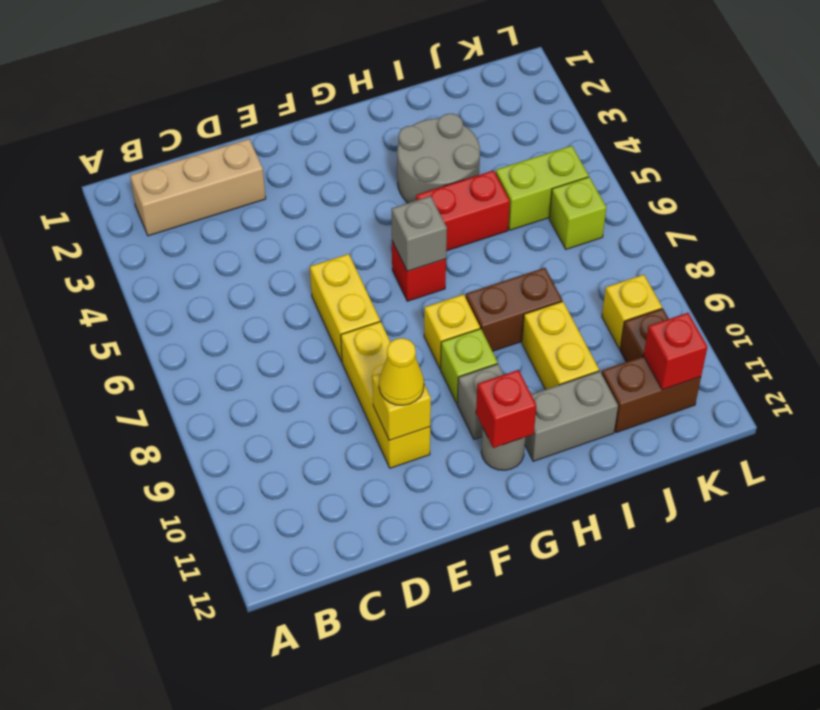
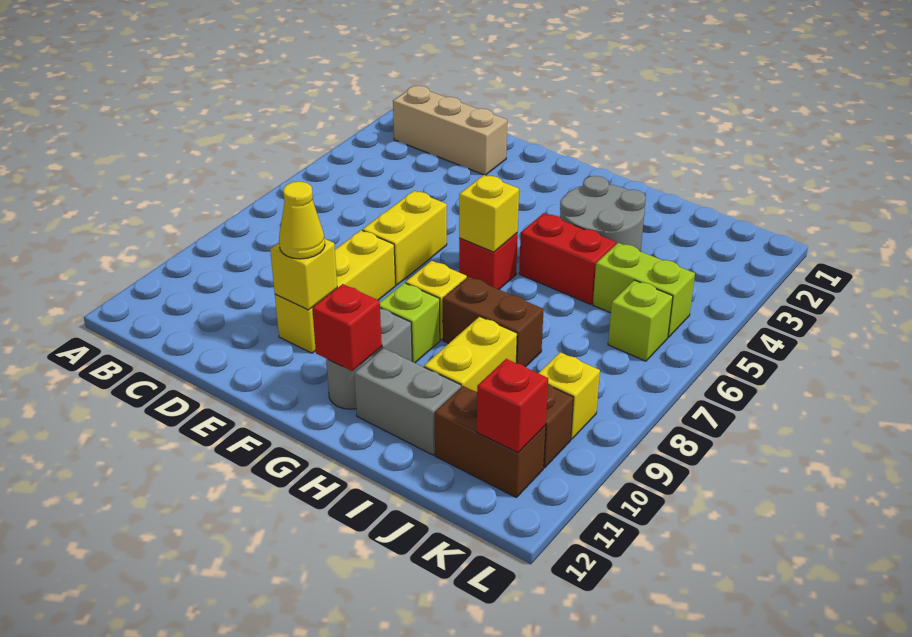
grey 1x1 brick [392,196,447,271] -> yellow 1x1 brick [459,175,519,252]

